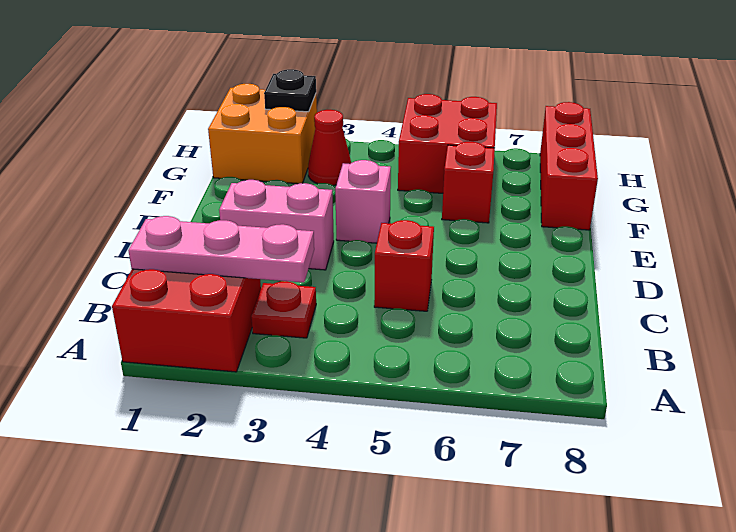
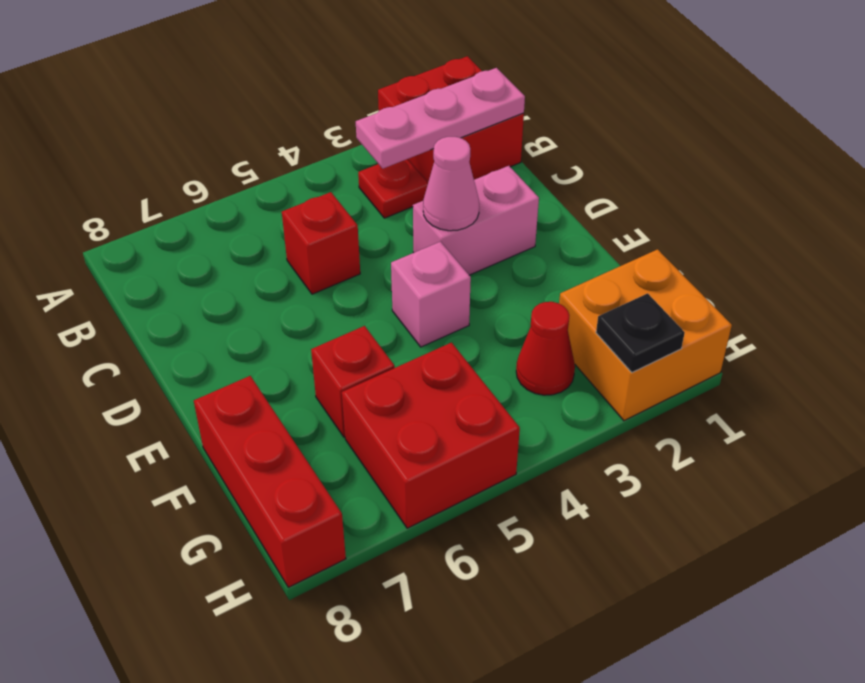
none -> pink 1x1 cone [423,137,479,231]

